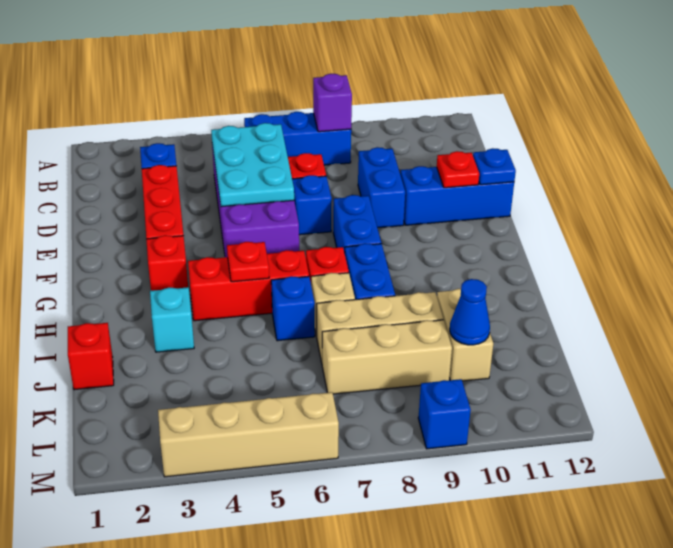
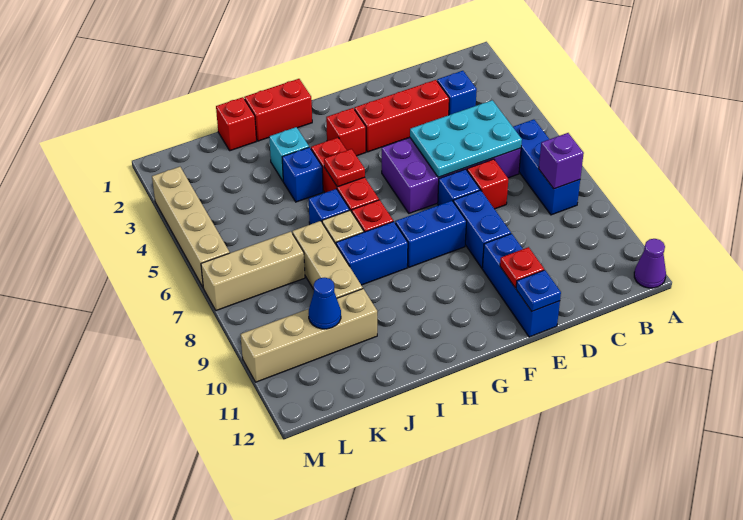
none -> purple 1x1 cone [634,239,666,288]
blue 1x2 brick [358,147,405,228] -> blue 1x2 brick turned to [454,190,511,268]
none -> red 1x2 brick [244,79,312,141]
tan 1x2 brick [437,289,493,381] -> tan 1x4 brick [241,289,377,382]
tan 1x3 brick [322,320,452,394] -> tan 1x3 brick turned to [201,232,305,311]
blue 1x1 brick [418,379,471,449] -> blue 1x1 brick moved to [282,147,323,202]

